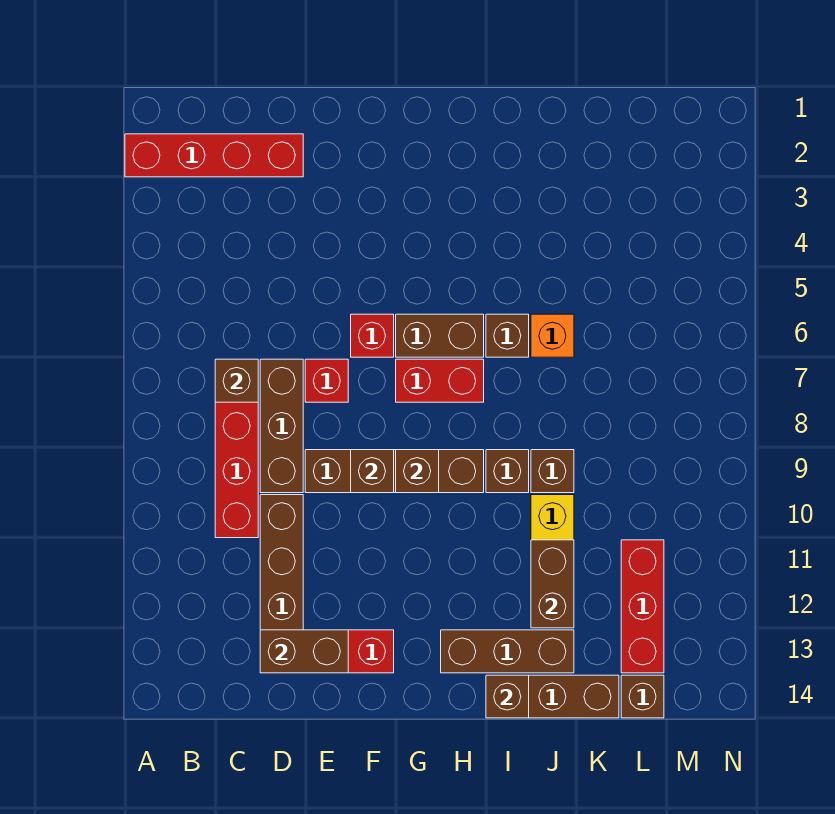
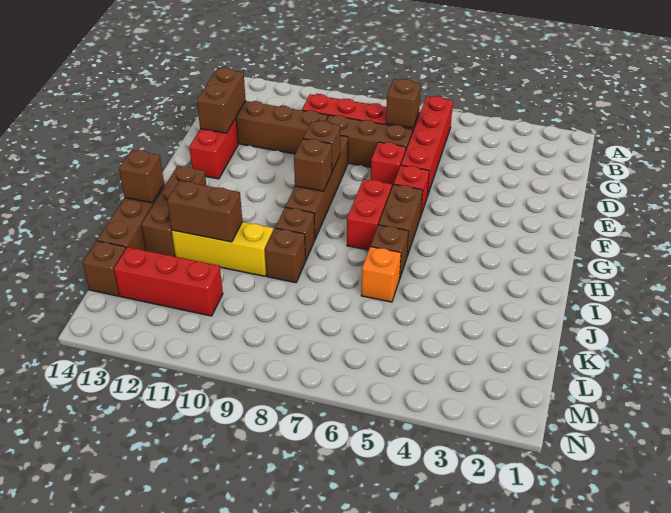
red 1x4 brick [125,134,303,177] -> red 1x4 brick moved to [401,96,453,196]

